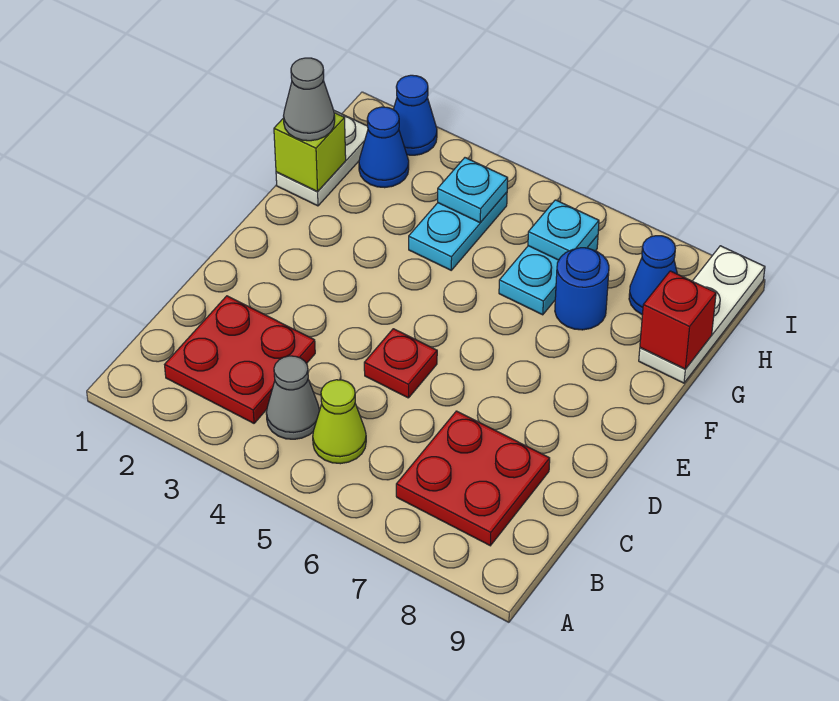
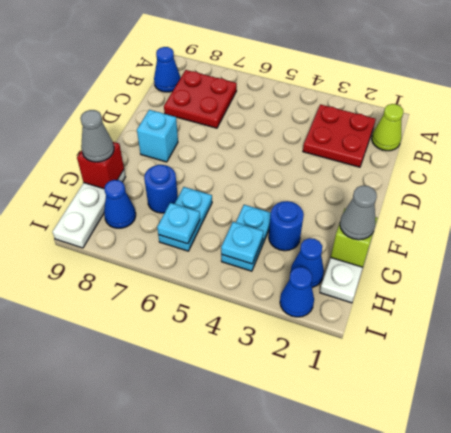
grey 1x1 cone [266,356,320,439] -> grey 1x1 cone moved to [80,110,114,162]
lime 1x1 cone [313,380,366,464] -> lime 1x1 cone moved to [372,104,403,151]
none -> blue 1x1 cone [154,47,180,92]
red 1x1 plate [364,329,437,398] -> none
none -> cyan 1x1 brick [137,110,178,162]
none -> blue 1x1 round brick [269,201,304,251]

